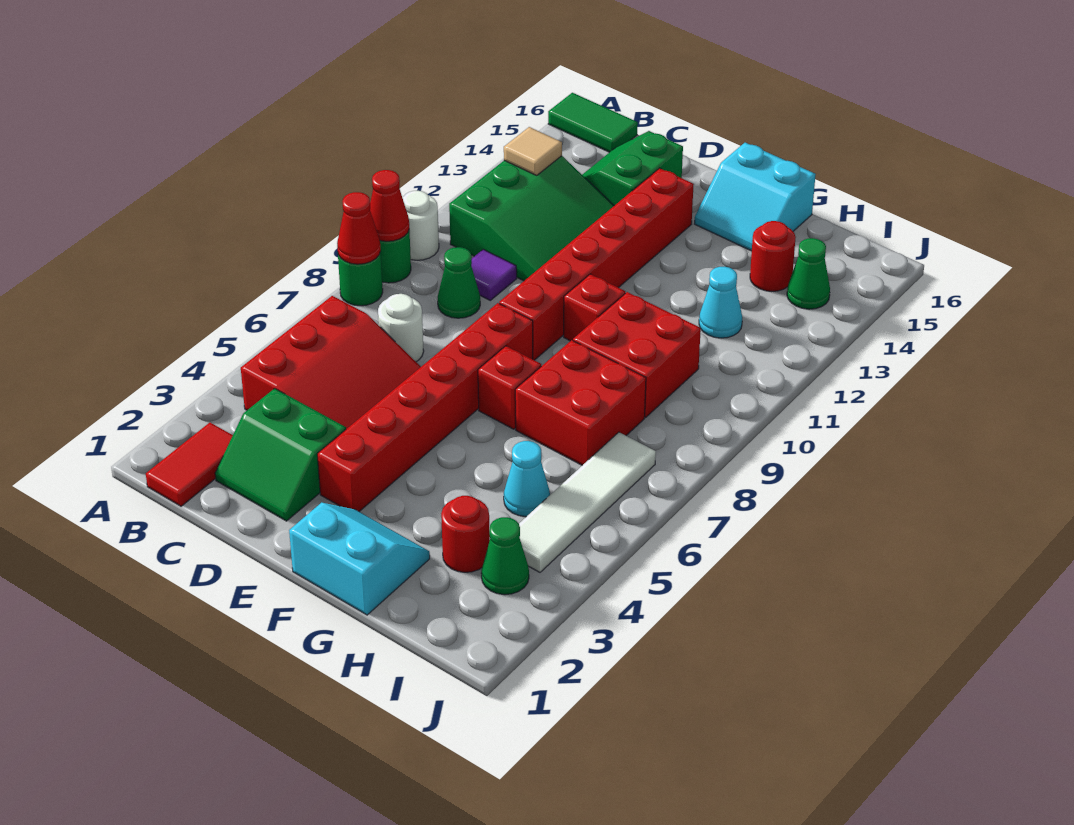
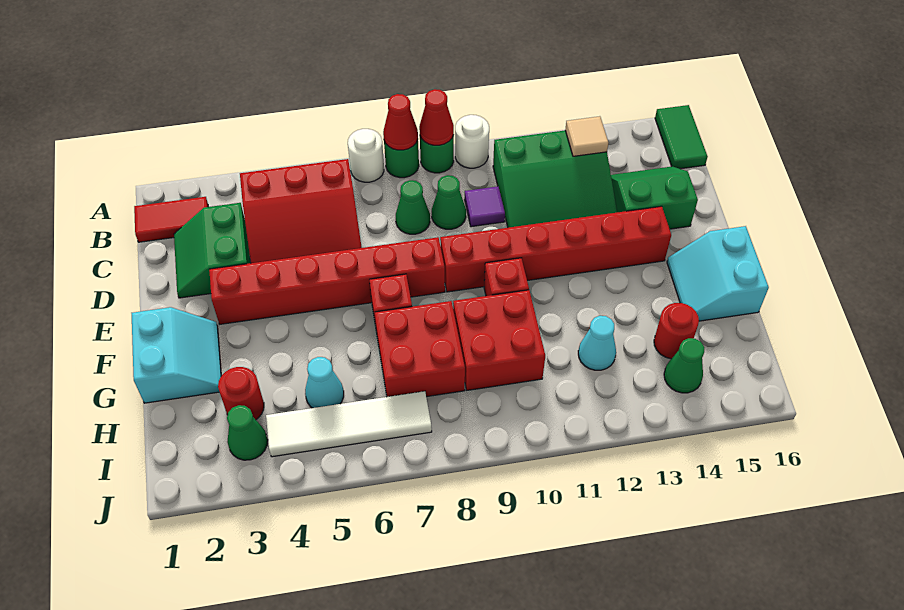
white 1x1 round brick [378,294,424,362] -> white 1x1 round brick moved to [348,129,384,182]
none -> green 1x1 cone [396,180,430,234]

